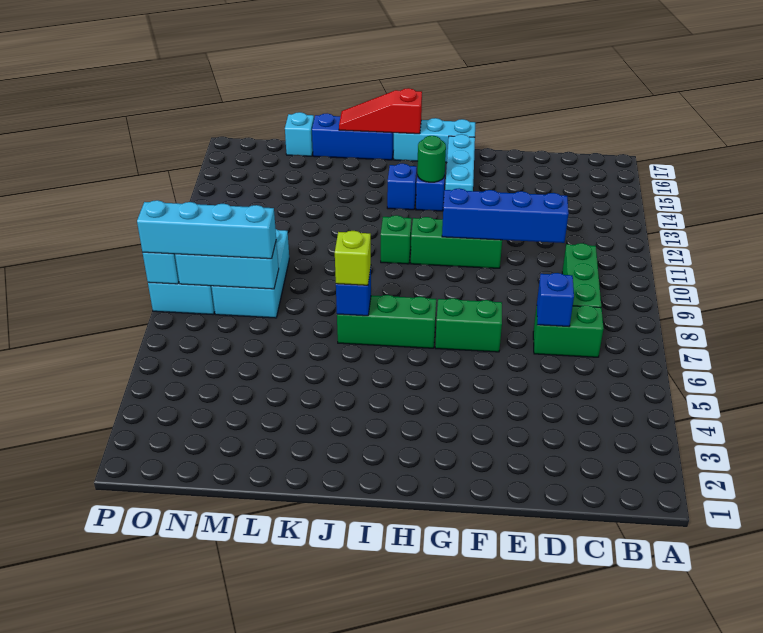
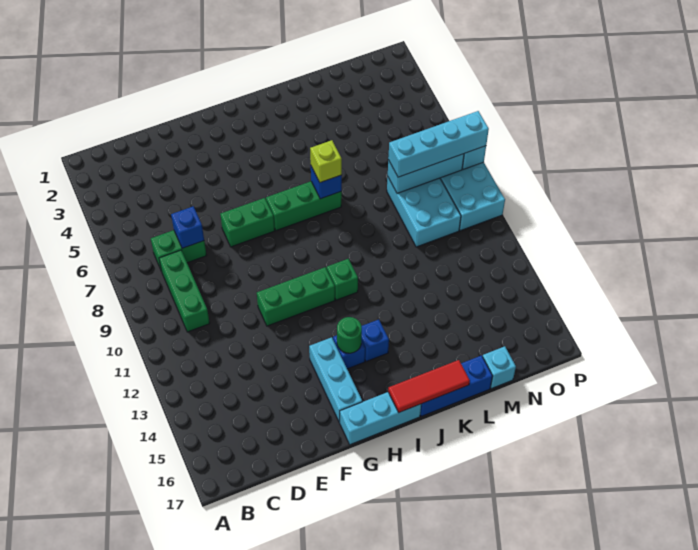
blue 1x4 brick [442,188,569,243] -> none
red 1x3 slope [339,88,422,134] -> red 1x3 tile [388,360,470,412]

